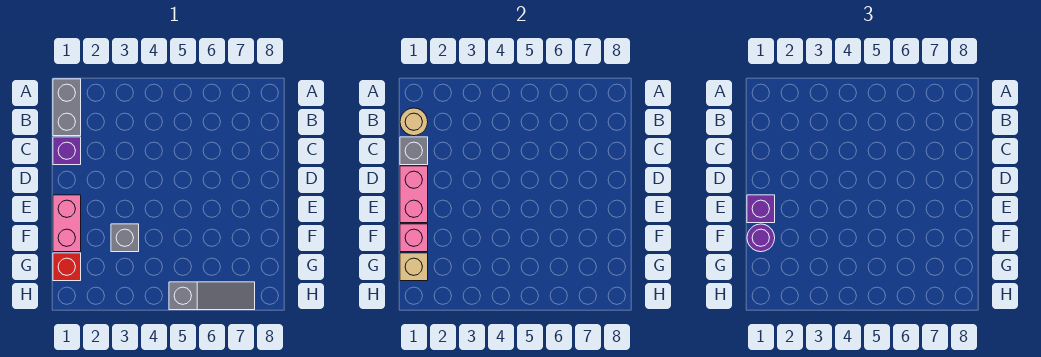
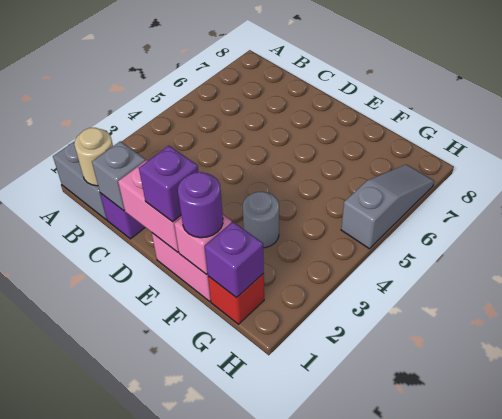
grey 1x1 brick [111,224,139,252] -> grey 1x1 round brick [243,192,279,248]
tan 1x1 brick [400,253,428,281] -> purple 1x1 brick [205,222,264,298]

